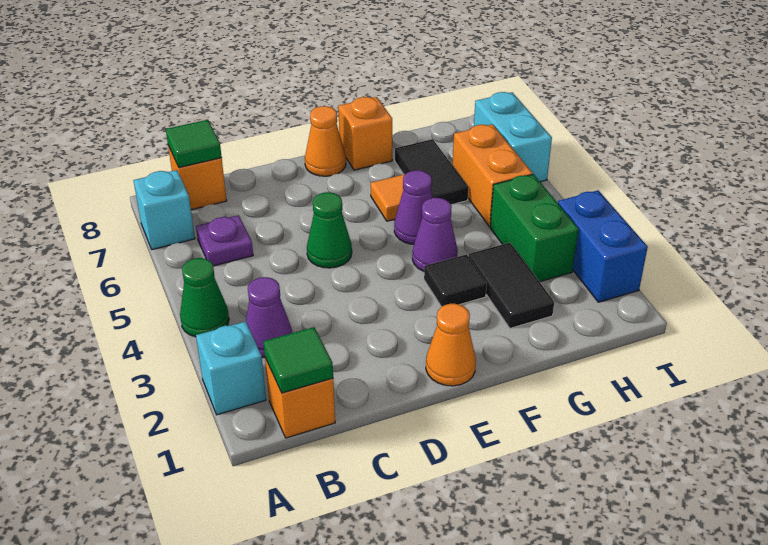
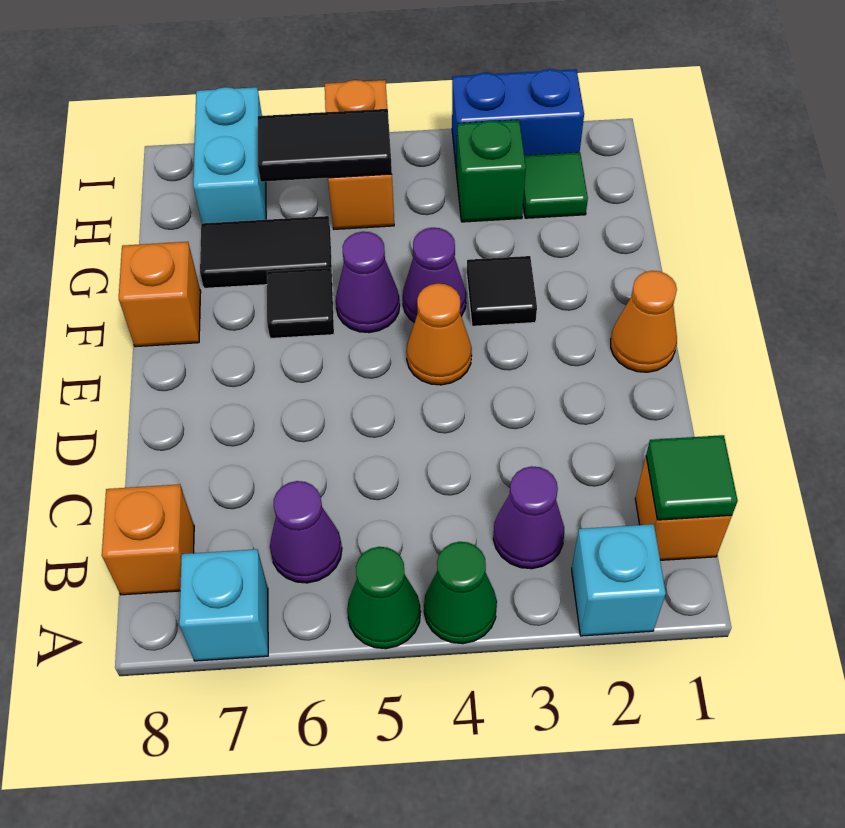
purple 1x1 plate [196,215,253,266] -> purple 1x1 cone [270,481,342,583]
green 1x1 tile [166,120,222,167] -> green 1x1 tile moved to [523,152,588,218]
green 1x1 cone [307,192,352,268] -> green 1x1 cone moved to [347,547,421,649]
orange 1x1 cone [305,106,346,176] -> orange 1x1 cone moved to [406,284,472,385]
orange 1x1 tile [371,174,405,221] -> black 1x1 tile [267,268,334,338]
black 1x2 tile [469,243,554,328] -> black 1x2 tile moved to [258,109,392,182]
green 1x2 brick [490,174,578,282] -> green 1x1 brick [457,120,526,222]
orange 1x2 brick [452,124,533,226] -> orange 1x2 brick turned to [325,80,394,229]
cyan 1x2 brick [474,92,552,182] -> cyan 1x2 brick turned to [193,87,266,223]

